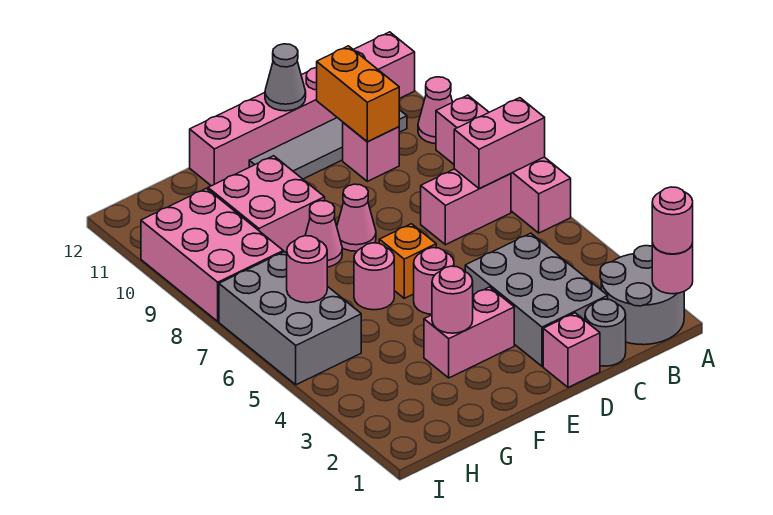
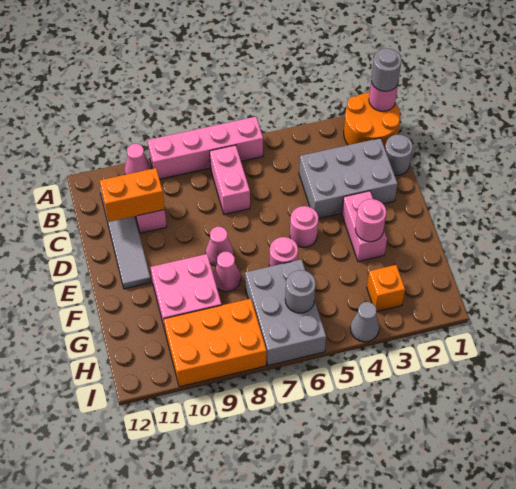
grey 2x2 round brick [600,246,684,345] -> orange 2x2 round brick [344,92,400,148]
pink 1x1 round brick [652,187,693,254] -> grey 1x1 round brick [371,48,402,91]
pink 1x2 brick [454,98,545,189] -> none
pink 1x6 brick [190,32,415,186] -> none
pink 1x1 brick [543,313,600,387] -> none
grey 1x1 cone [265,44,306,111] -> grey 1x1 cone moved to [350,302,379,342]
orange 1x1 brick [379,224,436,298] -> orange 1x1 brick moved to [367,265,405,312]
grey 2x3 brick [219,252,361,385] -> grey 2x3 brick turned to [245,259,326,365]
pink 1x1 round brick [287,236,327,303] -> grey 1x1 round brick [285,270,316,313]
pink 2x3 brick [141,188,283,321] -> orange 2x3 brick [164,299,267,387]

